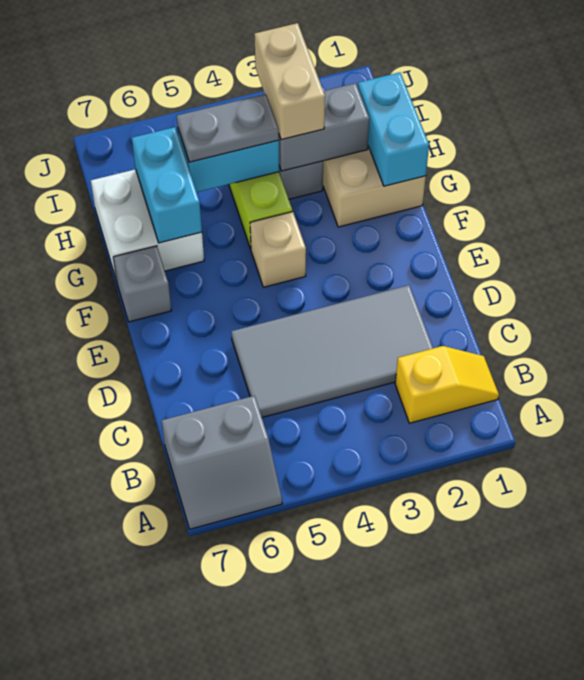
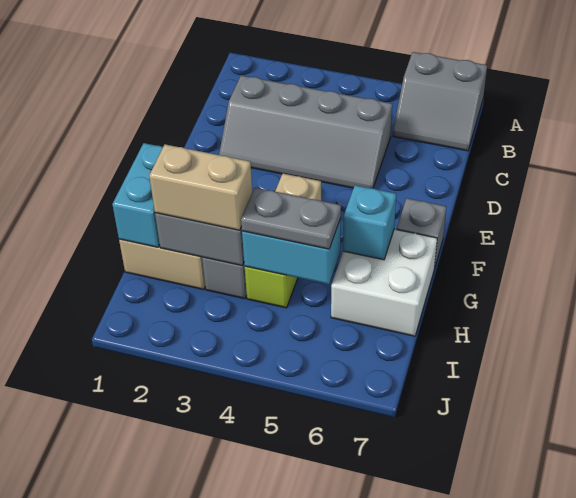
grey 2x2 slope [162,396,282,529] -> grey 2x2 slope turned to [393,52,487,151]
yellow 1x2 slope [395,346,499,423] -> none
grey 2x4 tile [231,285,433,418] -> grey 2x4 slope [219,76,392,188]
cyan 1x2 brick [132,127,202,243] -> cyan 1x1 brick [343,185,396,260]
tan 1x2 brick [254,23,325,140] -> tan 1x2 brick turned to [149,144,253,230]

